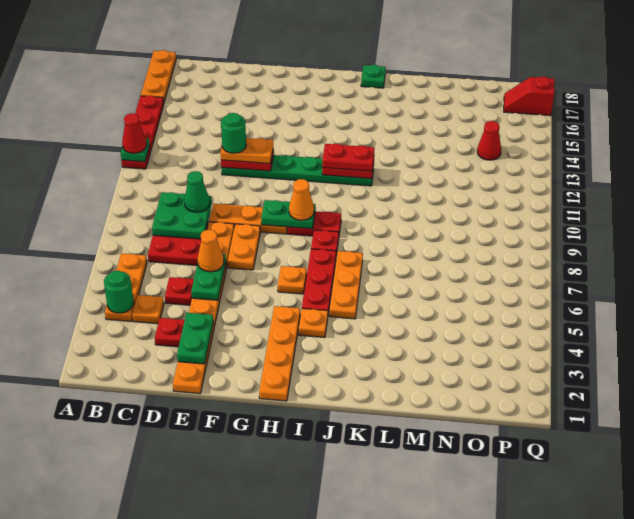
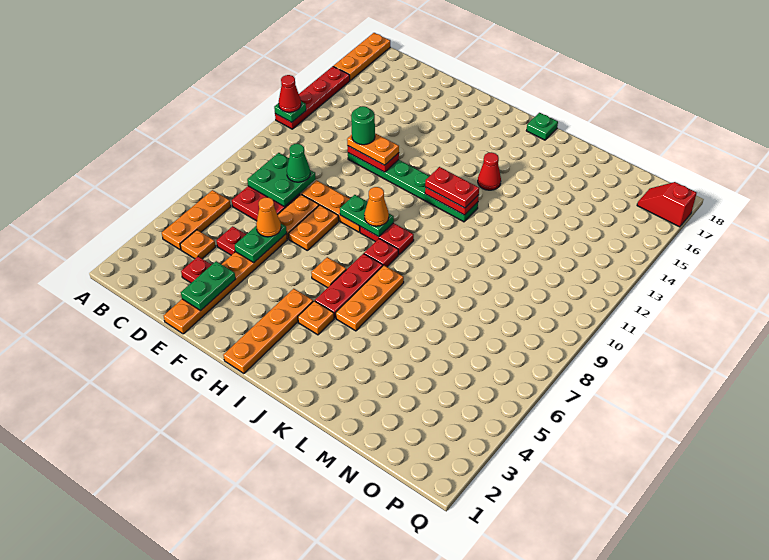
green 1x1 round brick [104,271,134,313] -> none
red 1x1 cone [477,121,501,160] -> red 1x1 cone moved to [478,152,501,190]

